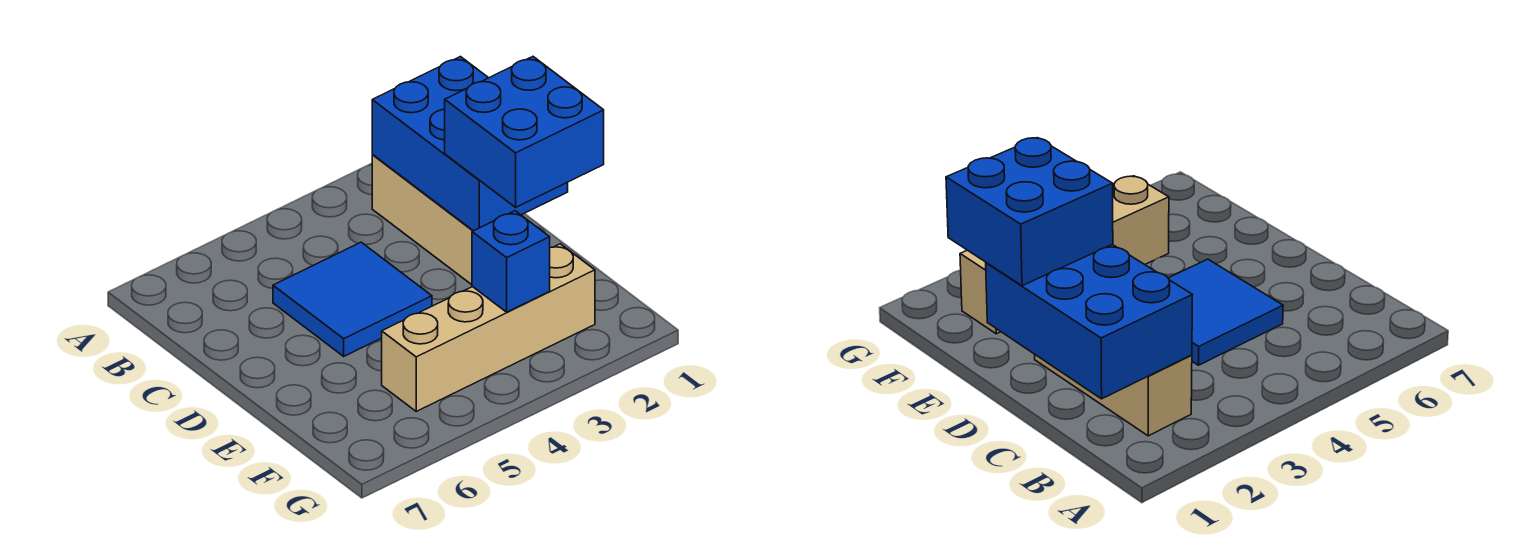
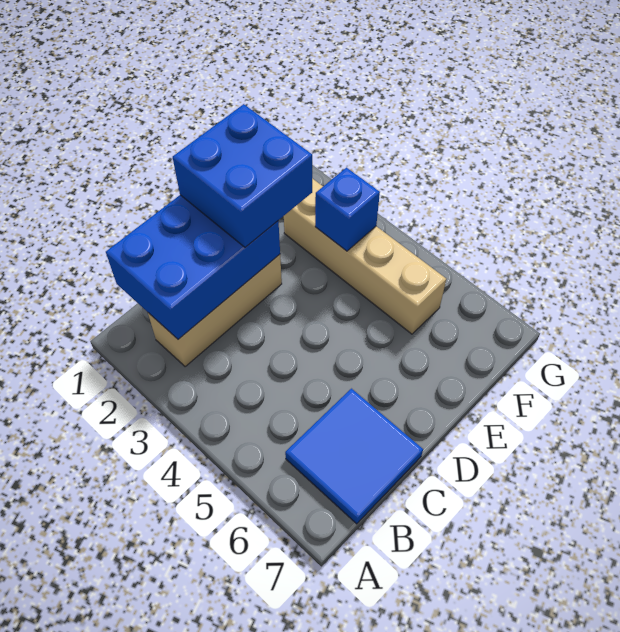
blue 2x2 tile [273,242,432,356] -> blue 2x2 tile moved to [285,389,423,524]

